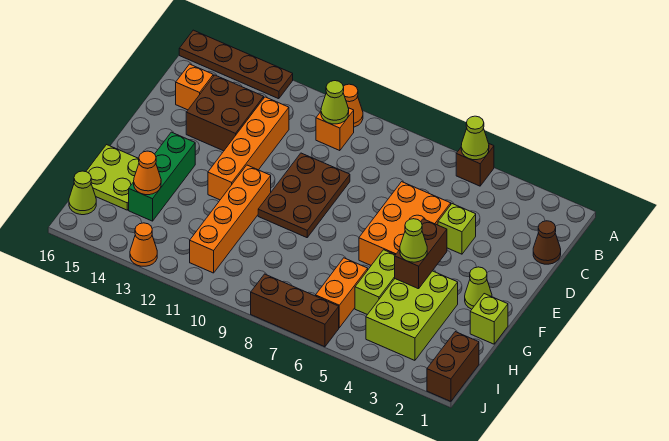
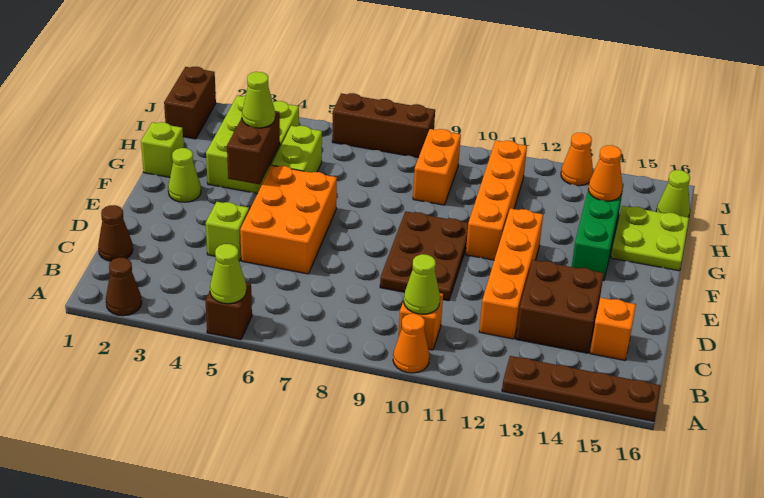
none -> brown 1x1 cone [106,258,142,316]
orange 1x2 brick [316,258,368,328] -> orange 1x2 brick moved to [413,129,461,205]

